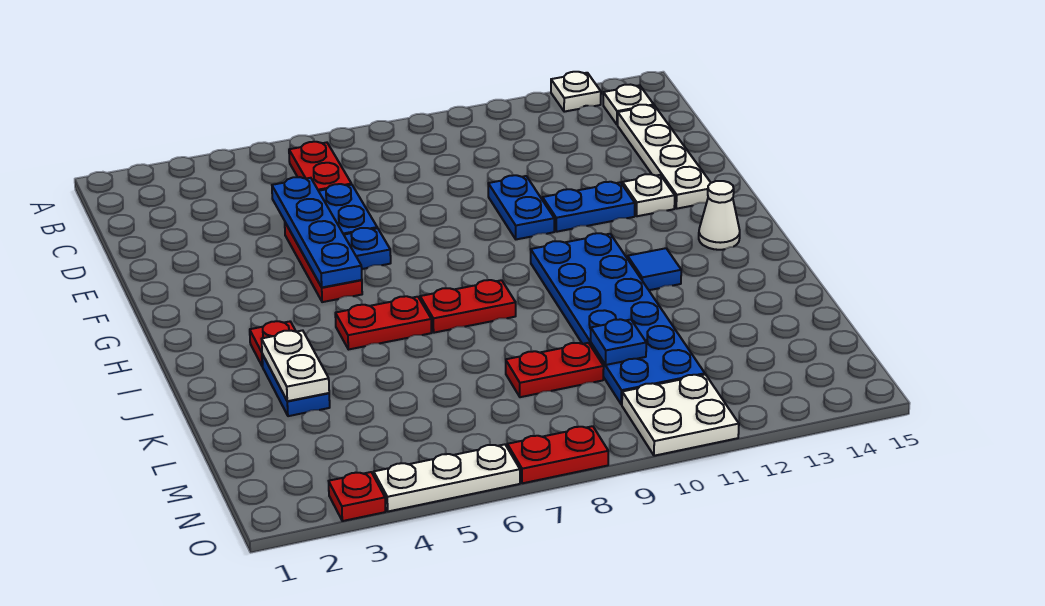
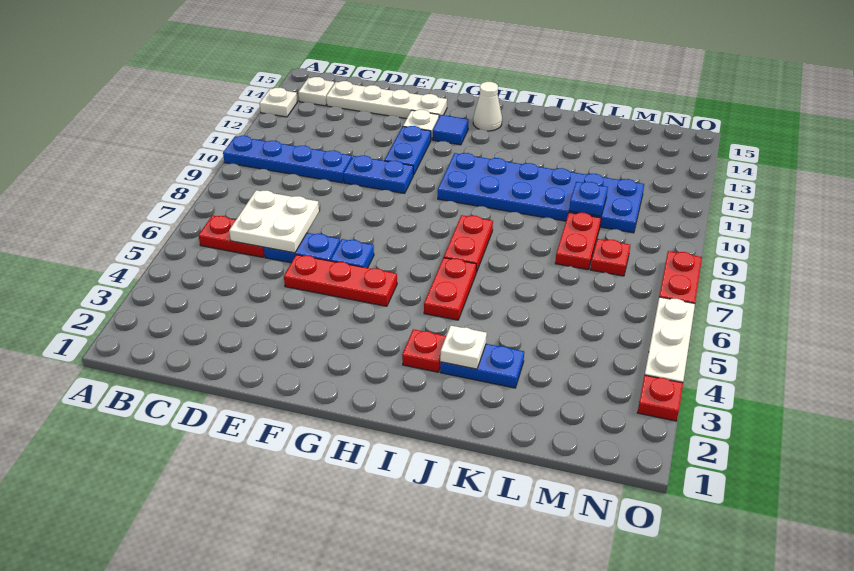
blue 1x4 plate [272,177,362,287] -> blue 1x4 plate moved to [223,136,352,183]
blue 1x1 tile [627,248,681,290] -> blue 1x1 tile moved to [433,115,469,145]
white 1x2 plate [262,330,329,401] -> white 1x1 plate [440,326,487,369]
none -> red 1x1 plate [590,239,630,276]
white 2x2 plate [622,375,739,456] -> white 2x2 plate moved to [229,190,319,253]

